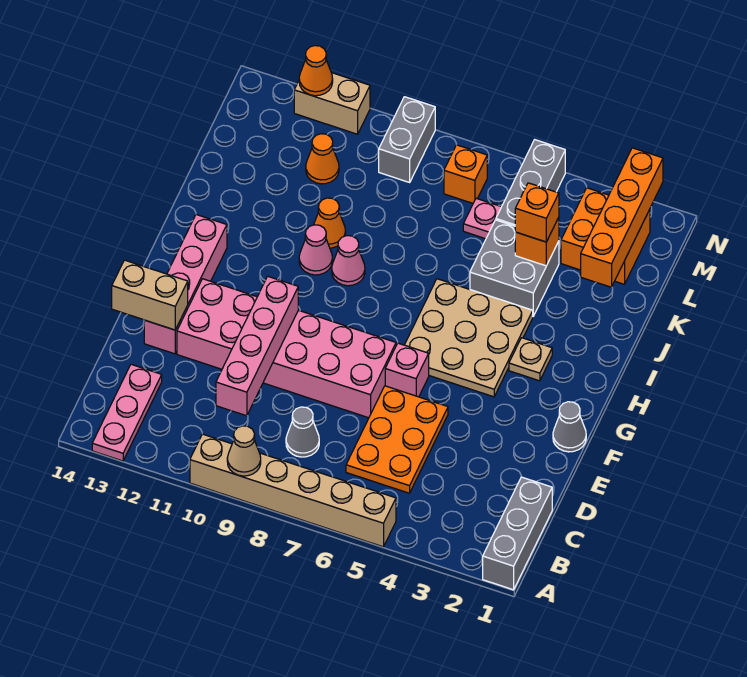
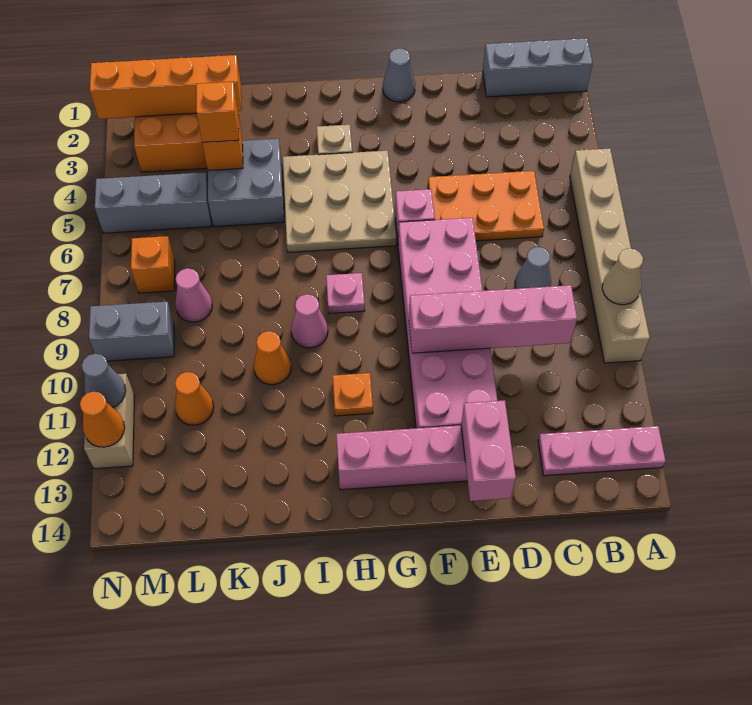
tan 1x2 brick [112,260,188,330] -> pink 1x2 brick [461,400,516,501]
none -> orange 1x1 plate [333,373,373,416]
pink 1x1 cone [299,225,332,275] -> pink 1x1 cone moved to [175,268,212,322]
pink 1x1 plate [463,198,501,239] -> pink 1x1 plate moved to [326,273,365,314]
none -> grey 1x1 cone [82,354,126,408]

